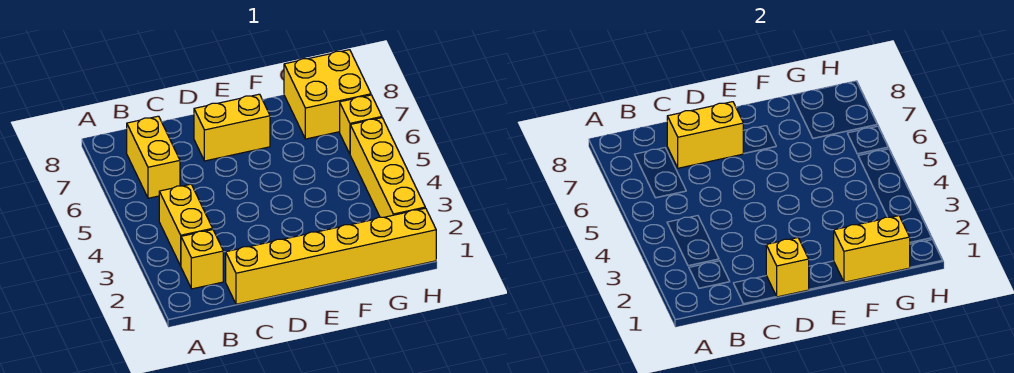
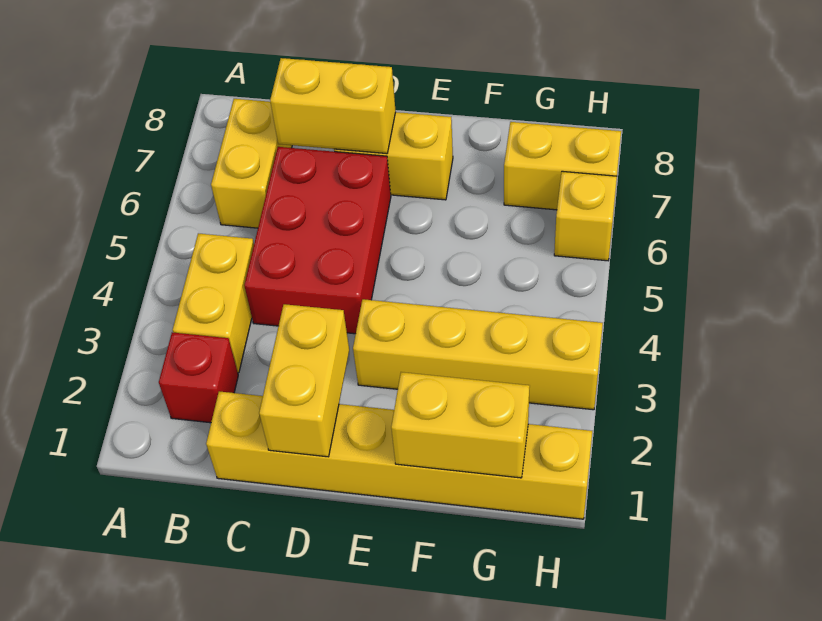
yellow 1x1 brick [181,230,223,289] -> red 1x1 brick [159,332,238,423]
none -> red 2x3 brick [244,147,391,334]
yellow 1x1 brick [766,238,809,297] -> yellow 1x2 brick [259,304,349,457]
yellow 2x2 brick [284,50,371,139] -> yellow 1x2 brick [504,122,621,210]
yellow 1x4 brick [350,118,425,217] -> yellow 1x4 brick turned to [353,299,603,410]

